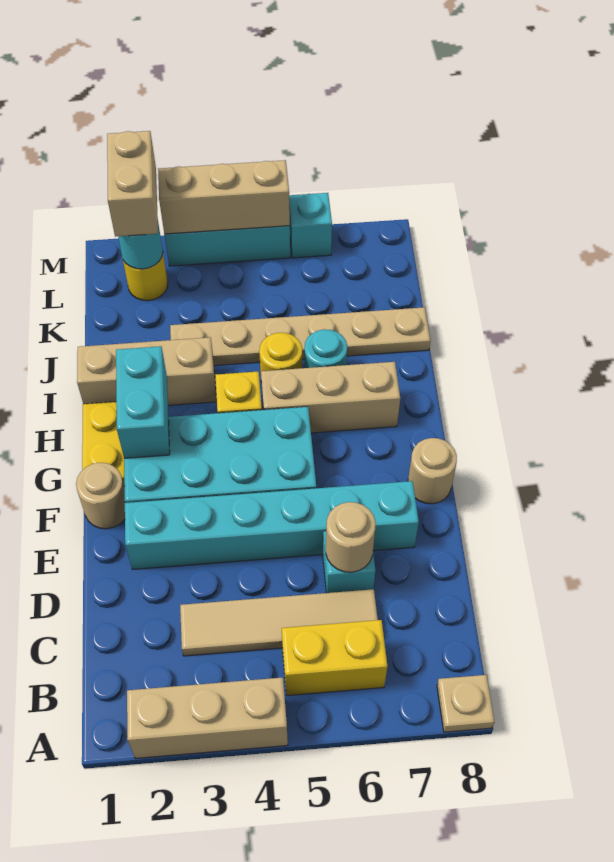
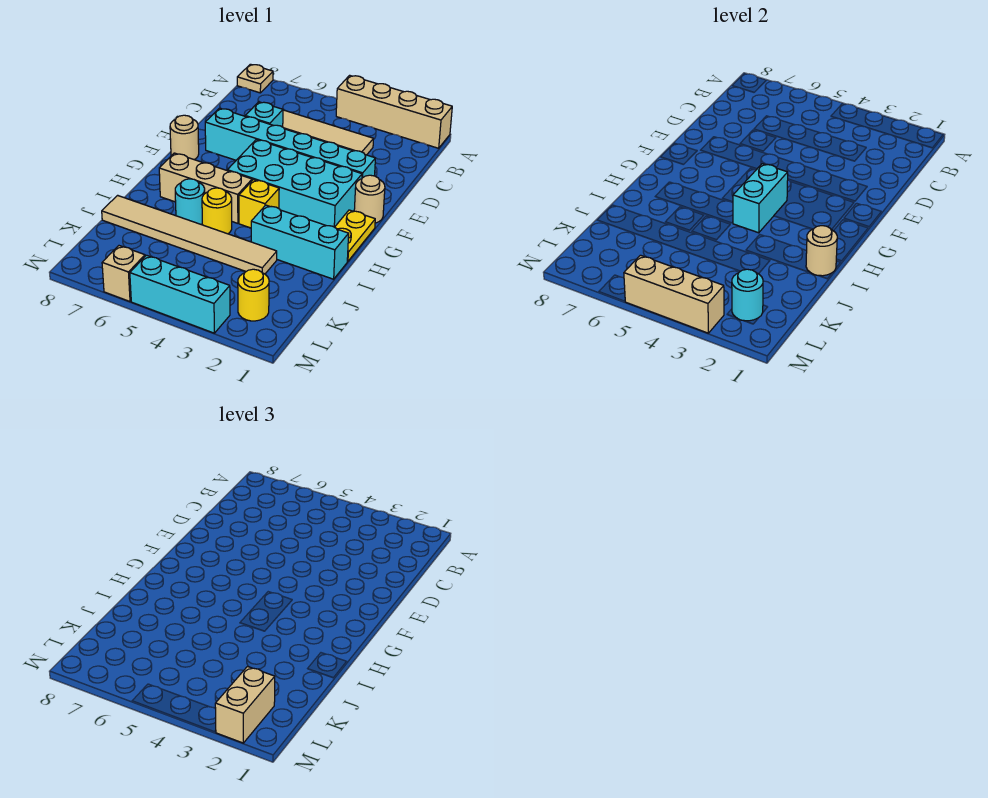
tan 1x3 brick [127,677,288,758] -> tan 1x4 brick [336,75,452,148]
yellow 1x2 brick [282,620,387,696] -> none
tan 1x1 round brick [326,502,376,572] -> tan 1x1 round brick moved to [806,226,837,276]
cyan 1x2 brick [116,346,170,458] -> cyan 1x2 brick moved to [733,164,788,233]
tan 1x3 brick [77,337,216,405] -> cyan 1x3 brick [251,205,349,279]
tan 1x6 plate [170,307,431,366] -> tan 1x6 tile [102,195,277,274]
cyan 1x1 brick [289,193,332,258] -> tan 1x1 brick [102,246,145,301]

